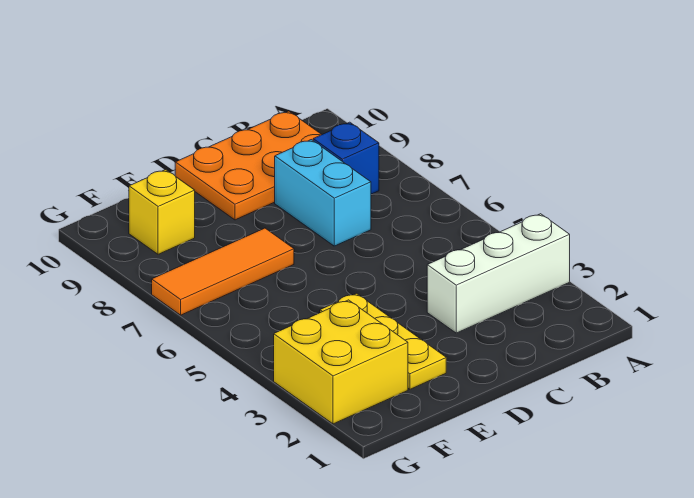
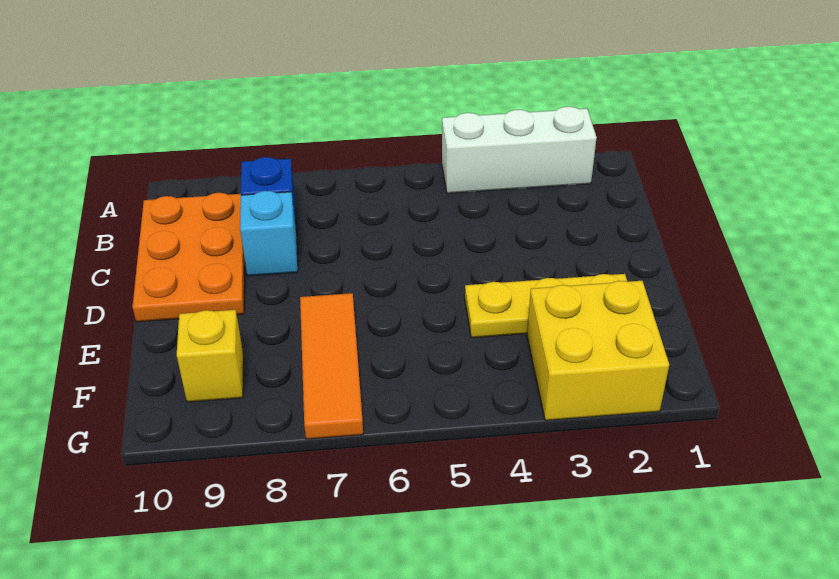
white 1x3 brick [427,214,570,333] -> white 1x3 brick turned to [442,107,597,193]
cyan 1x2 brick [275,140,371,246] -> cyan 1x1 brick [240,191,298,276]

